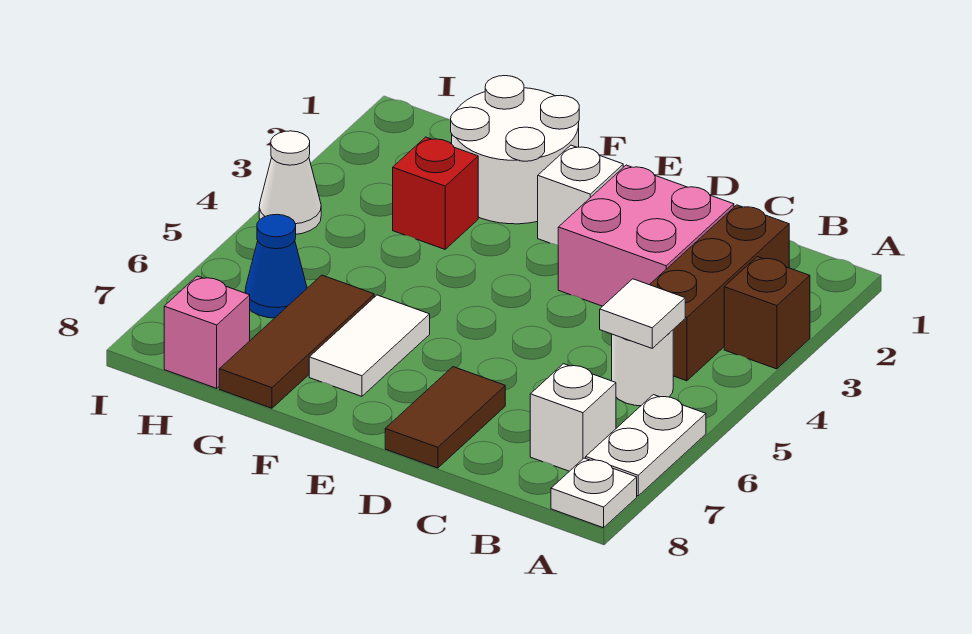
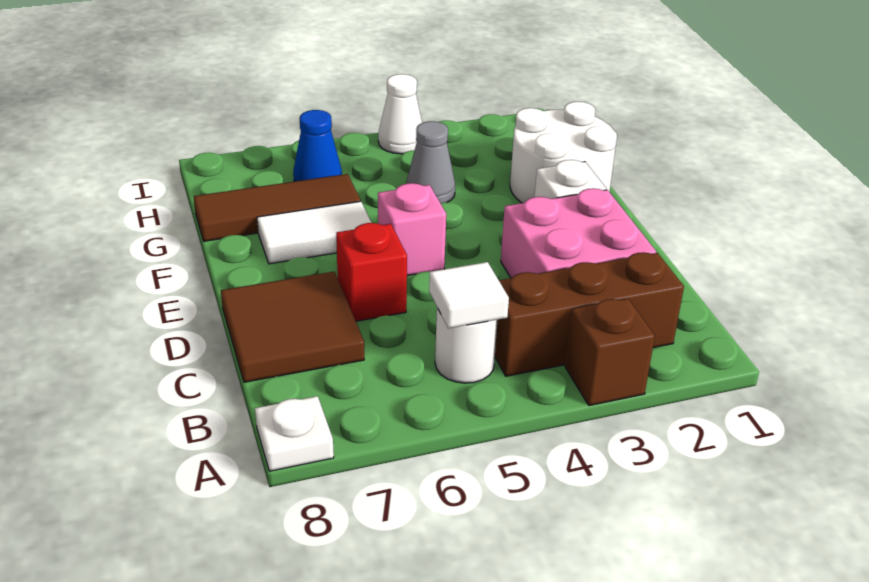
white 1x2 plate [586,395,706,496] -> none
white 1x1 brick [530,364,616,471] -> none
brown 1x2 tile [385,367,505,468] -> brown 2x2 tile [221,271,364,382]
red 1x1 brick [393,137,478,249] -> red 1x1 brick moved to [336,223,407,321]
none -> grey 1x1 cone [406,121,455,203]
pink 1x1 brick [164,276,250,388] -> pink 1x1 brick moved to [378,183,446,276]

